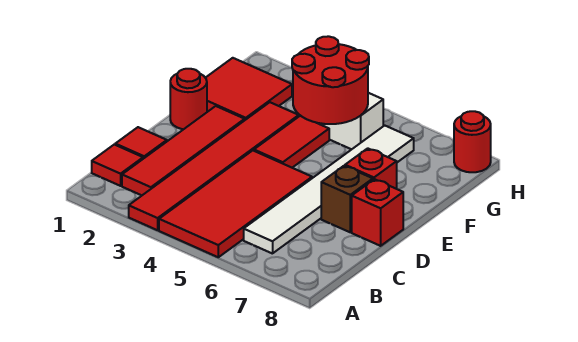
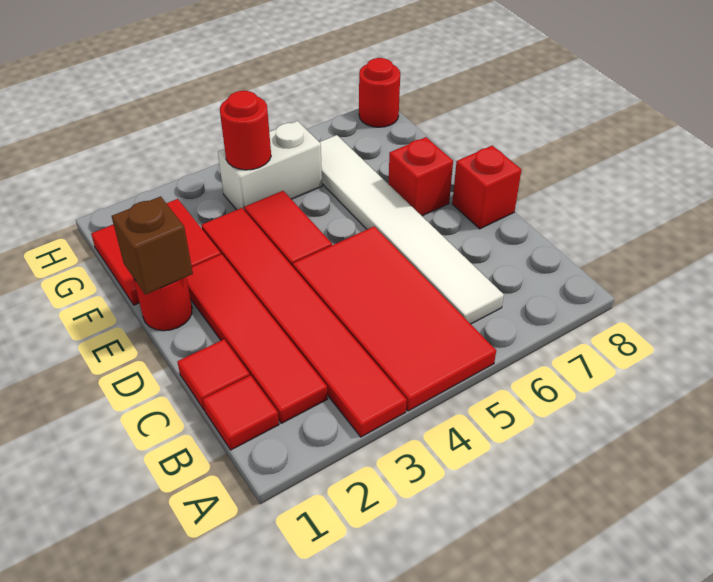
brown 1x1 brick [321,166,373,232] -> brown 1x1 brick moved to [112,196,193,295]
red 2x2 round brick [292,36,369,124] -> red 1x1 round brick [220,91,271,170]

